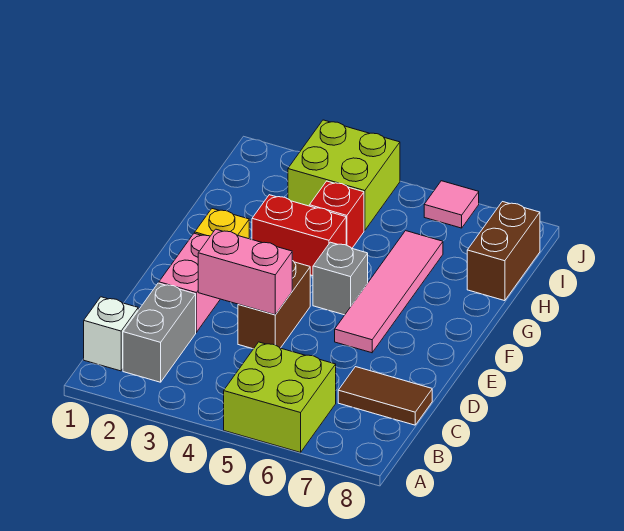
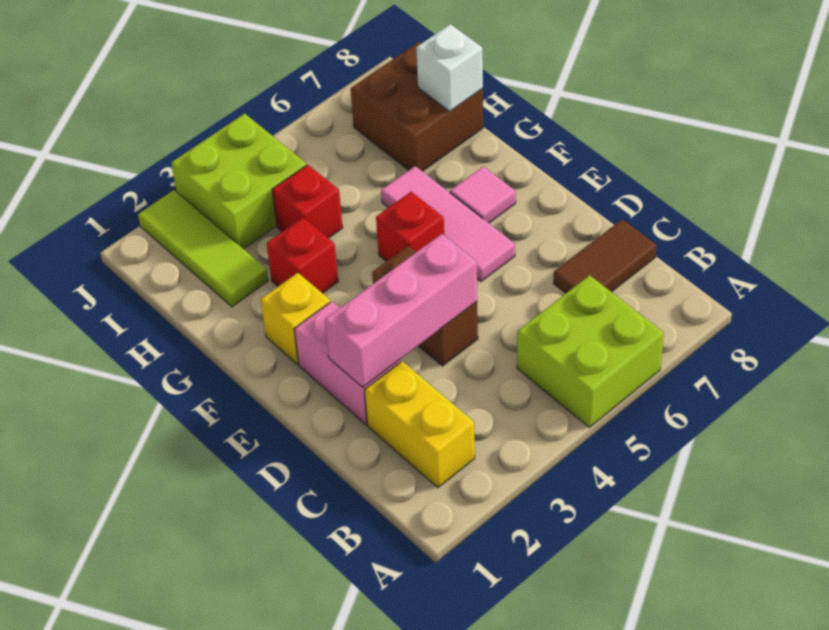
white 1x1 brick [84,297,138,371] -> white 1x1 brick moved to [416,24,483,111]
grey 1x2 brick [123,283,196,382] -> yellow 1x2 brick [365,361,475,488]
pink 1x2 brick [198,229,292,315] -> pink 1x3 brick [325,234,477,387]
pink 1x4 tile [335,231,443,353] -> pink 1x3 tile [381,166,515,281]
grey 1x1 brick [313,242,368,315] -> red 1x1 brick [376,192,444,261]
red 1x2 brick [252,195,346,276] -> red 1x1 brick [267,218,338,293]
none -> lime 1x3 tile [138,190,268,307]
brown 1x2 brick [467,202,540,301] -> brown 2x2 brick [351,42,483,171]
pink 1x1 tile [424,181,479,228] -> pink 1x1 tile moved to [450,167,516,223]

